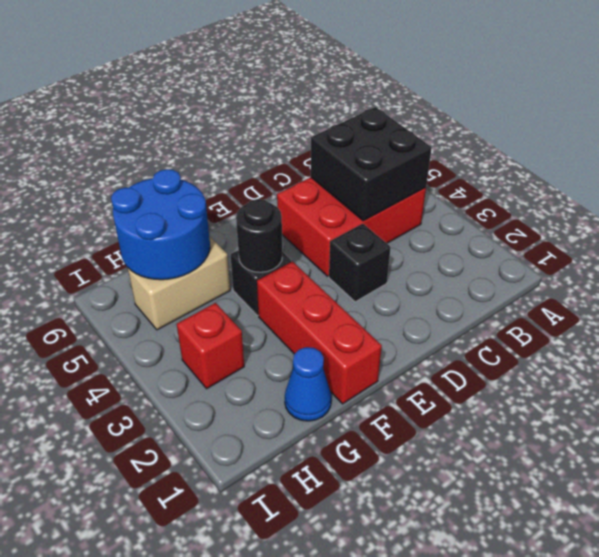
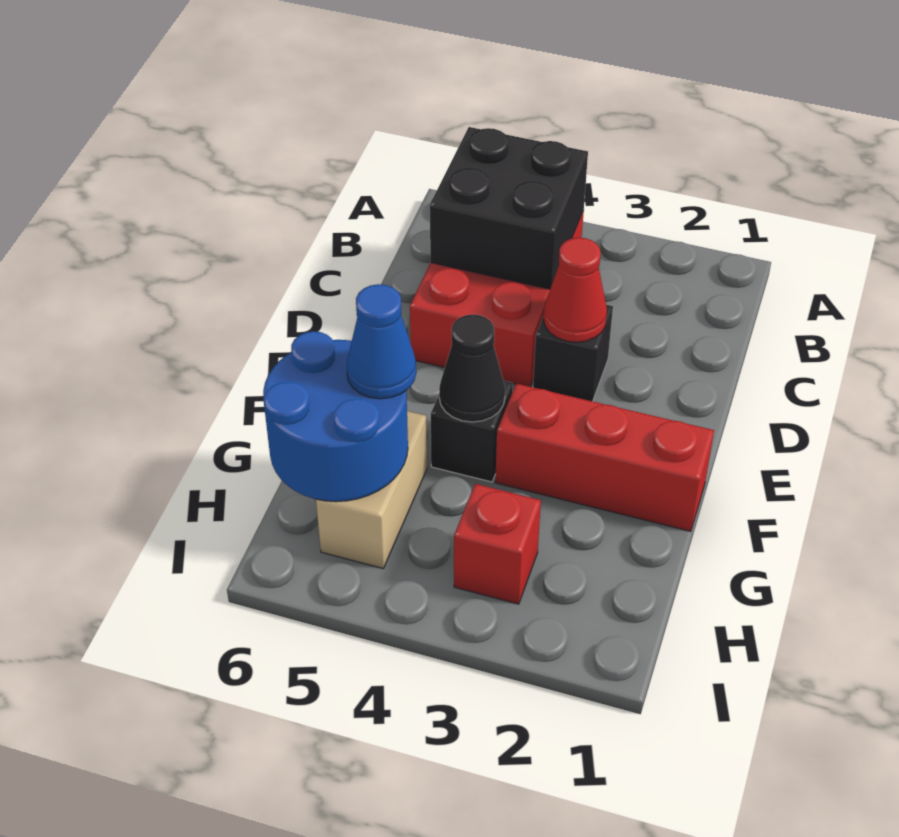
none -> red 1x1 cone [543,238,607,342]
black 1x1 round brick [236,199,282,272] -> black 1x1 cone [439,314,505,422]
blue 1x1 cone [285,347,331,421] -> blue 1x1 cone moved to [346,284,416,399]

